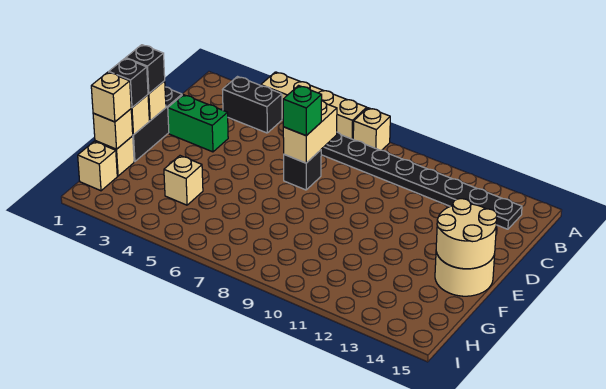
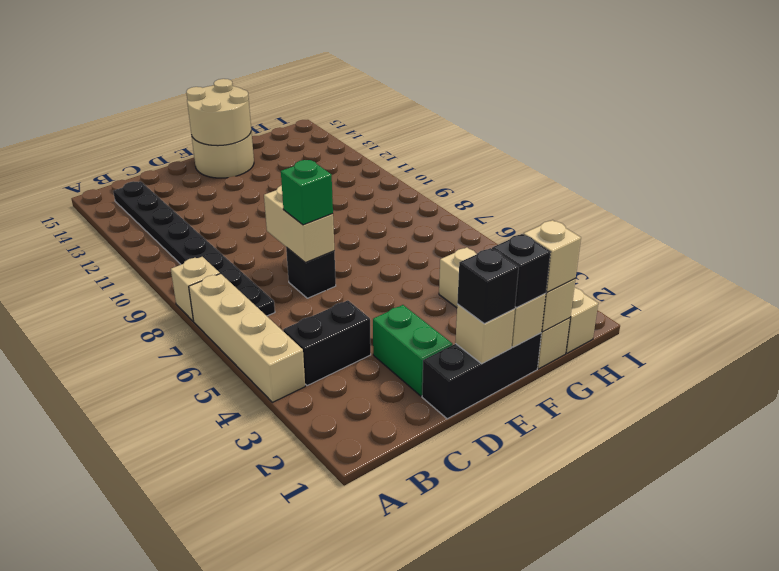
black 1x2 brick [222,77,282,133] -> black 1x2 brick turned to [283,300,371,386]
tan 1x2 brick [283,101,337,163] -> tan 1x2 brick turned to [264,185,334,262]

